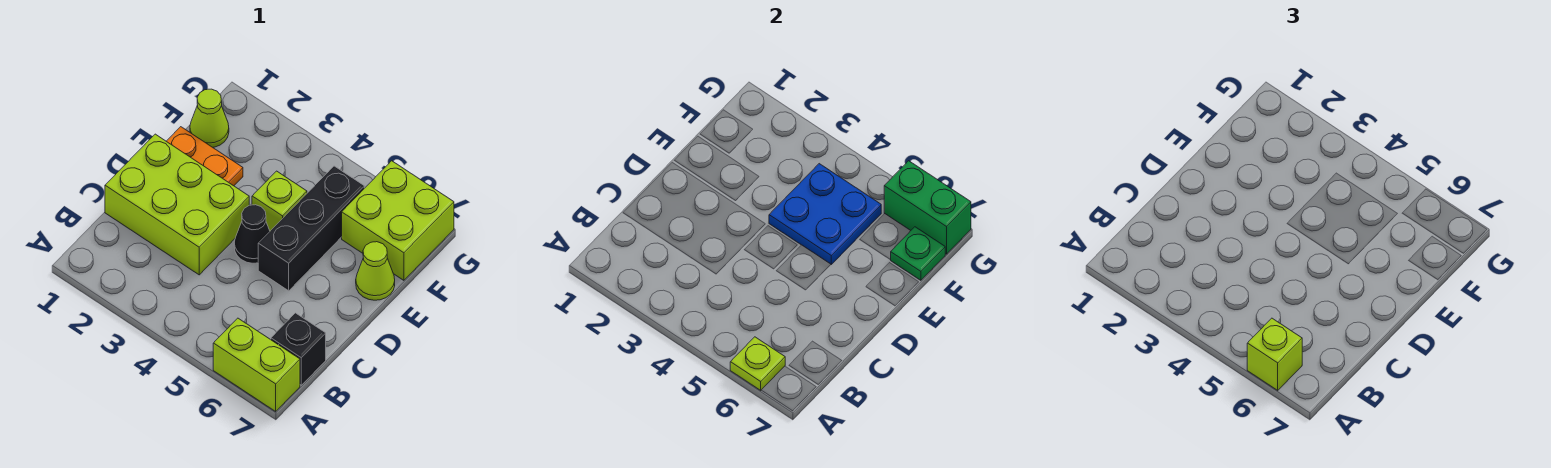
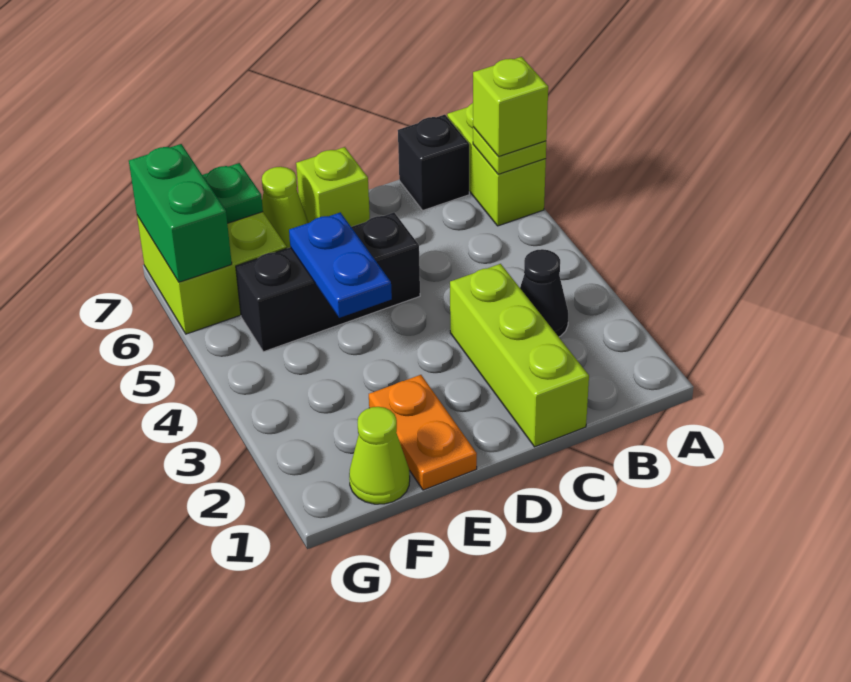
lime 2x3 brick [105,134,249,275] -> lime 1x3 brick [450,264,589,447]
black 1x1 cone [234,205,270,263] -> black 1x1 cone moved to [520,249,568,337]
lime 1x1 brick [252,171,307,231] -> lime 1x1 brick moved to [296,147,370,227]
blue 2x2 plate [769,164,881,264] -> blue 1x2 plate [289,212,392,318]

